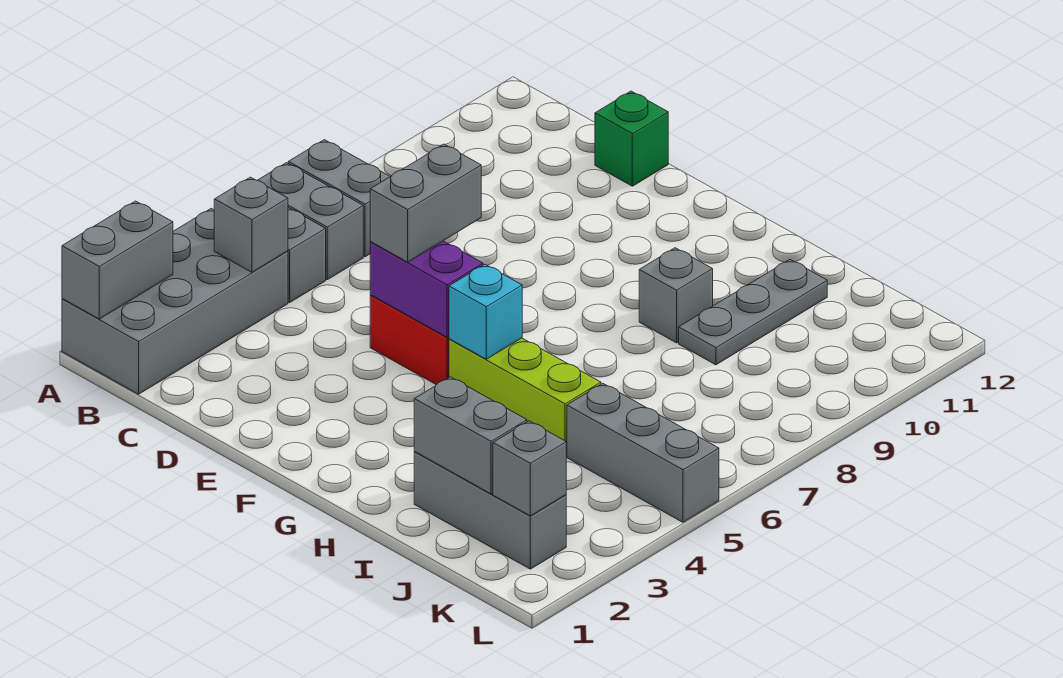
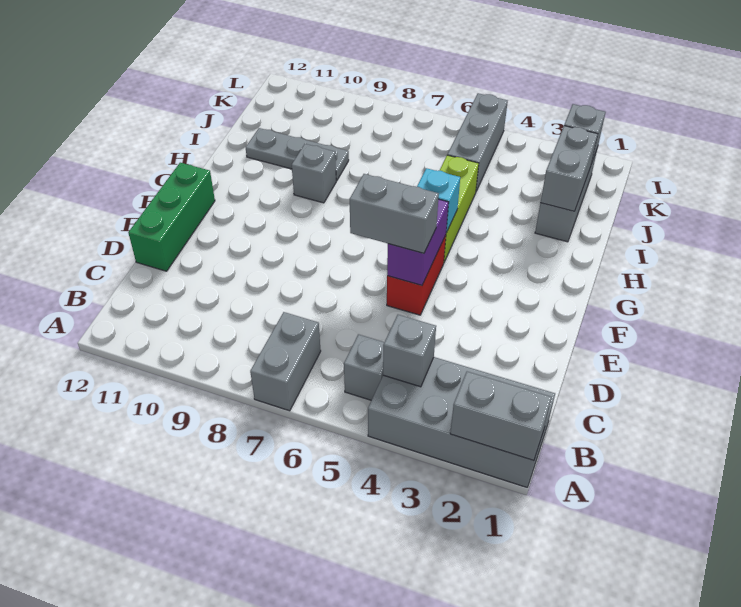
grey 1x2 brick [258,163,363,280] -> none
green 1x1 brick [595,91,668,186] -> green 1x3 brick [128,163,215,271]

